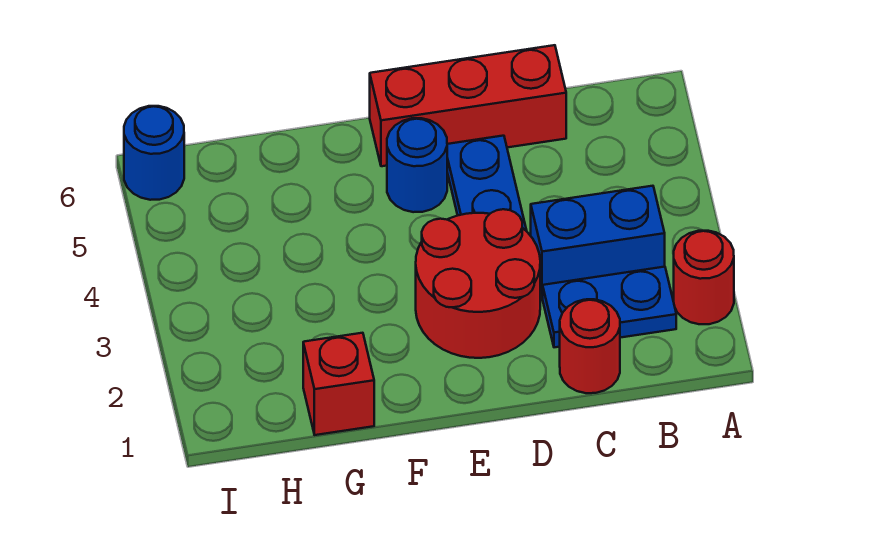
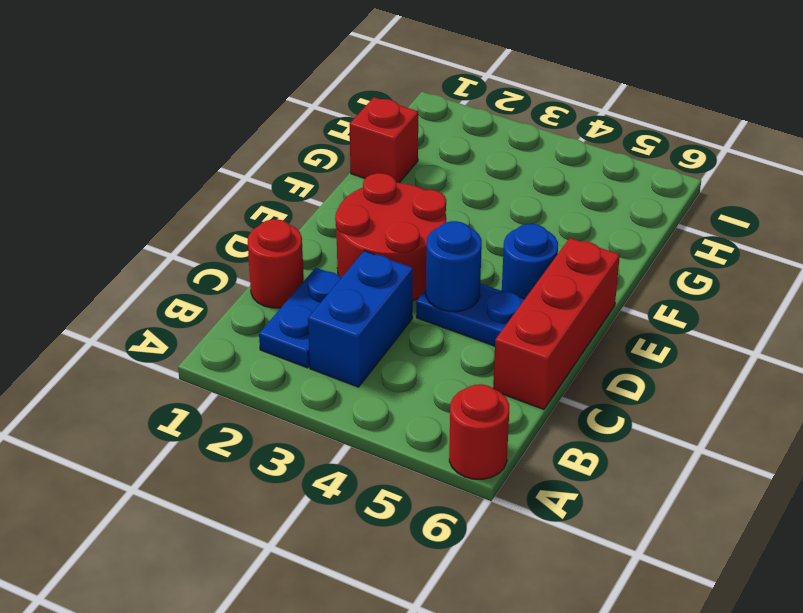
red 1x1 round brick [674,231,734,324] -> red 1x1 round brick moved to [449,384,509,479]
blue 1x1 round brick [124,106,184,200] -> blue 1x1 round brick moved to [426,221,482,312]

